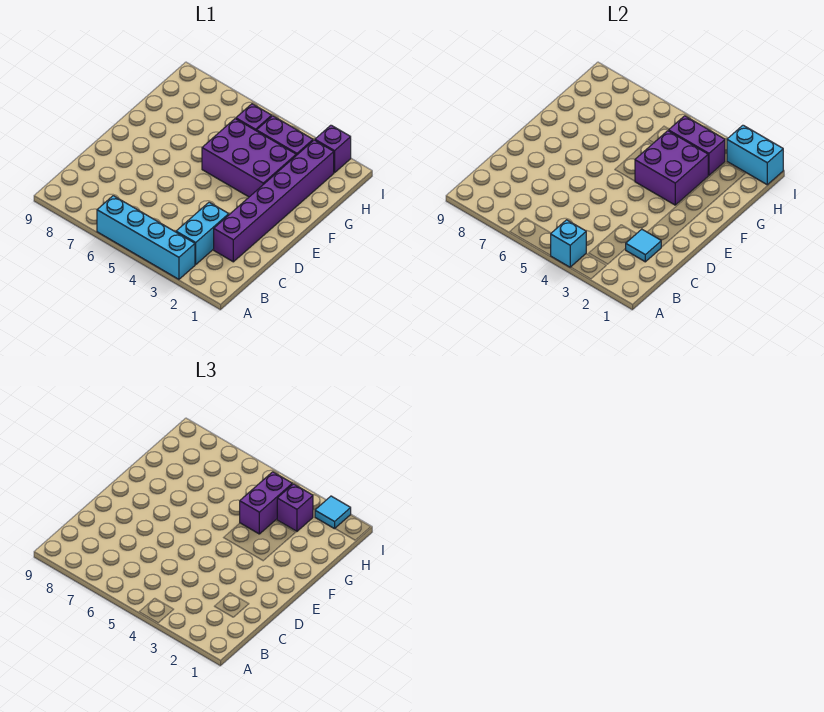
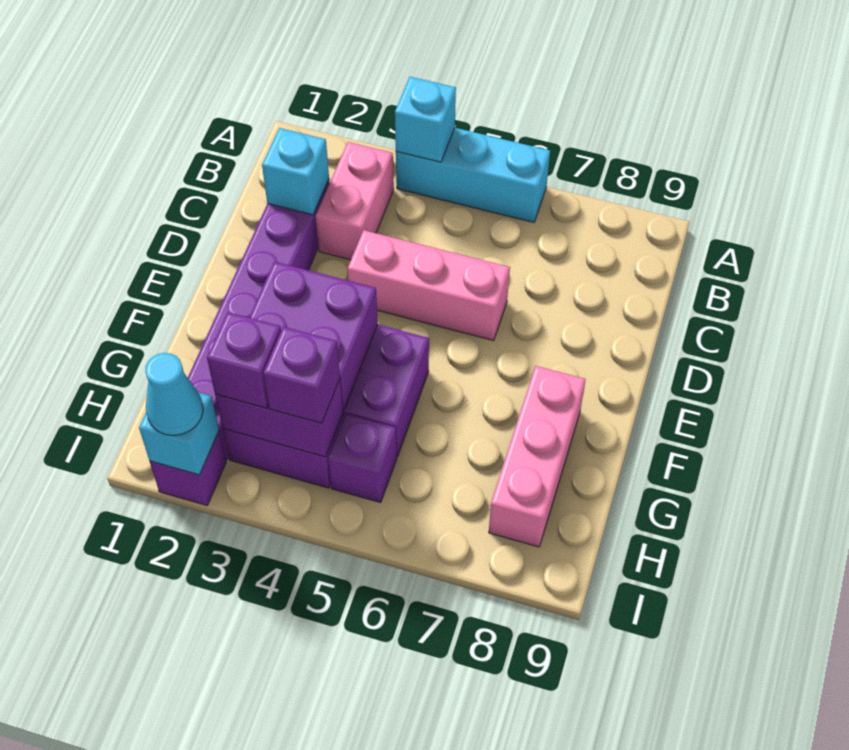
cyan 1x4 brick [97,196,195,279] -> cyan 1x3 brick [396,128,550,222]
cyan 1x2 brick [176,202,229,264] -> pink 1x2 brick [316,142,394,260]
cyan 1x1 tile [626,229,661,262] -> cyan 1x1 brick [262,128,329,215]
none -> pink 1x3 brick [348,230,510,341]
none -> pink 1x3 brick [489,366,586,547]
purple 1x2 brick [240,472,292,534] -> purple 1x1 brick [263,327,340,423]
cyan 1x2 brick [727,125,783,185] -> cyan 1x1 brick [139,392,219,475]
cyan 1x1 tile [315,496,351,529] -> cyan 1x1 cone [145,353,203,436]

